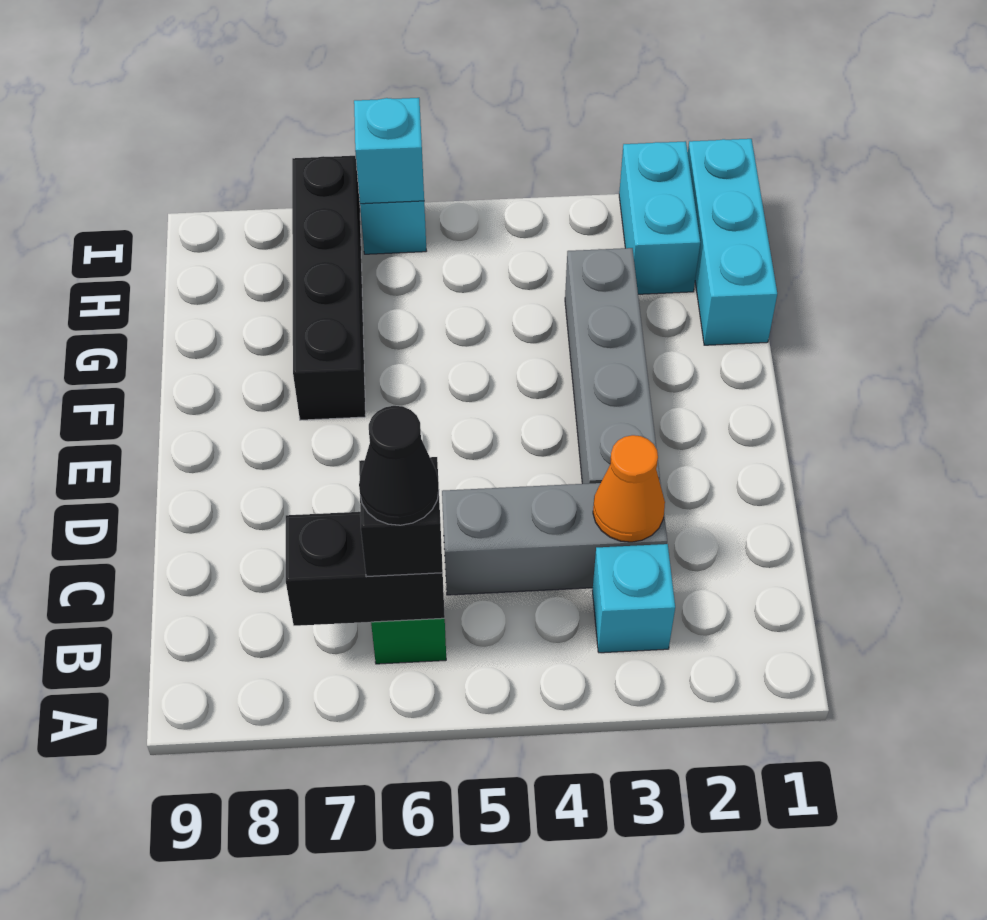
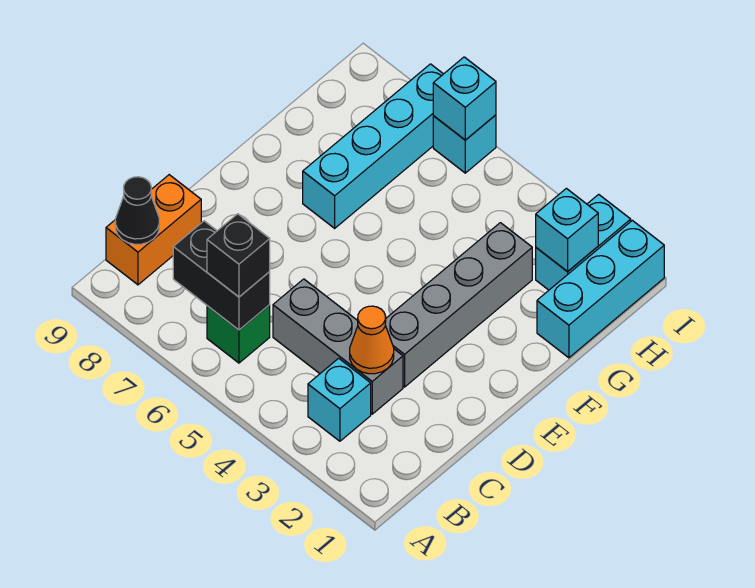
black 1x1 cone [359,406,439,525] -> black 1x1 cone moved to [115,177,159,244]
none -> orange 1x2 brick [106,175,201,285]
black 1x4 brick [292,156,366,420] -> cyan 1x4 brick [303,64,443,228]
none -> cyan 1x1 brick [536,188,598,272]

